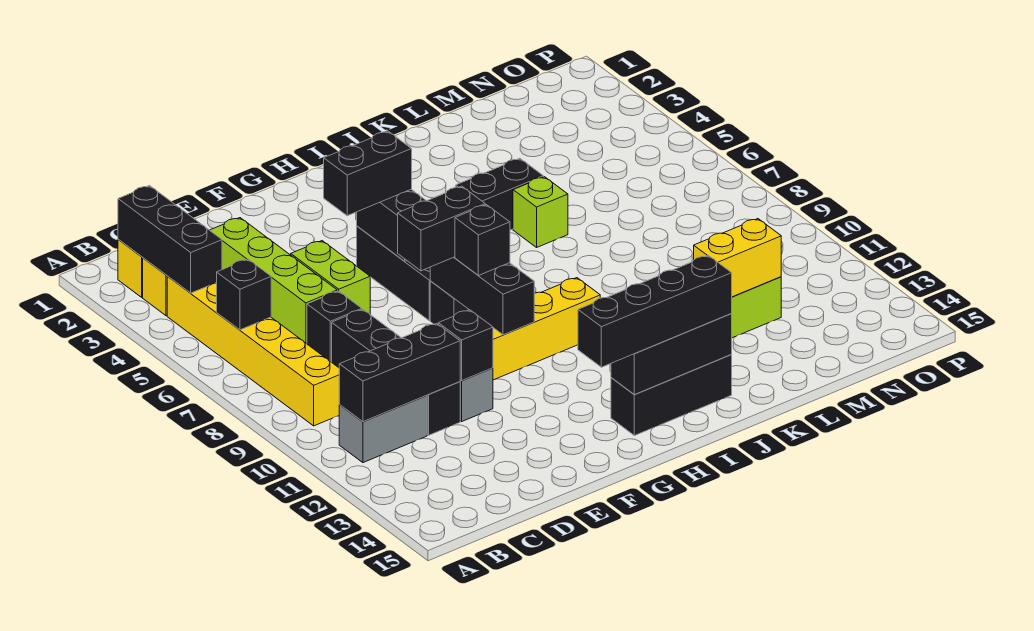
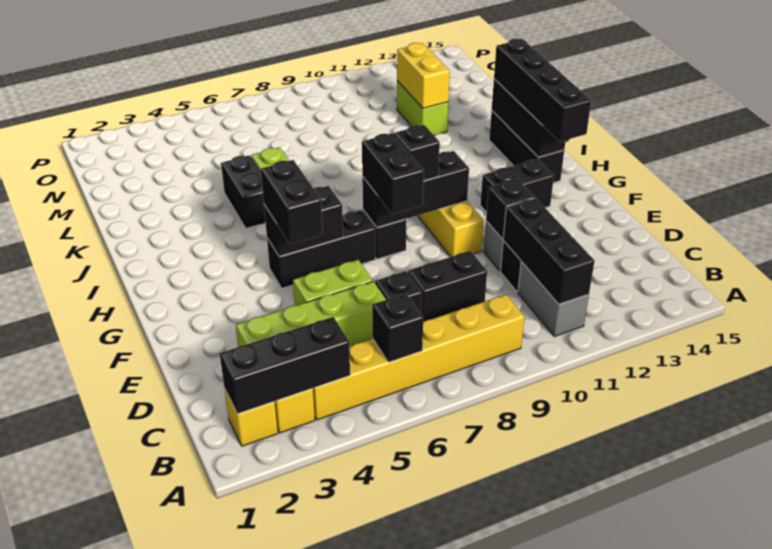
none -> black 1x2 brick [480,159,554,213]

